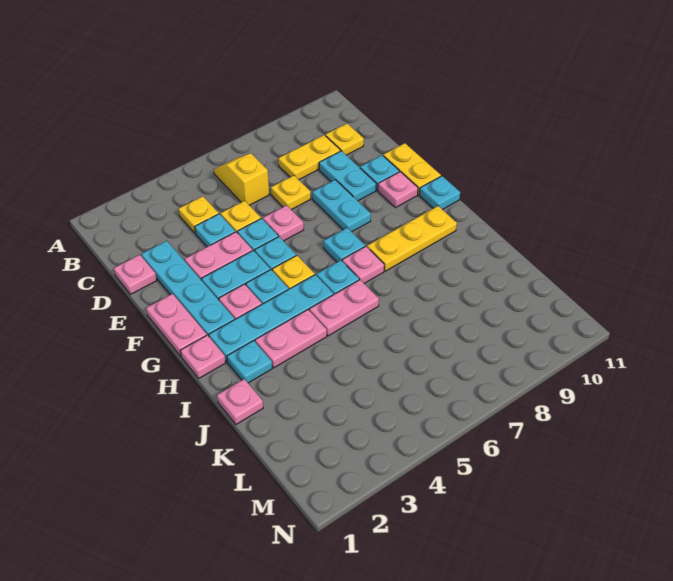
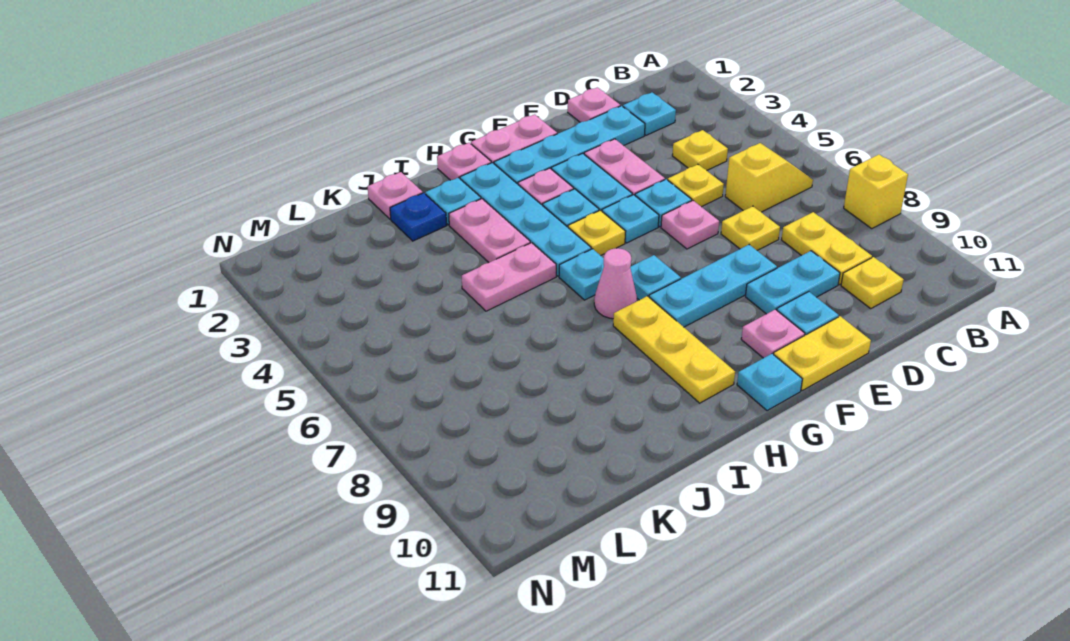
none -> yellow 1x1 brick [844,155,908,229]
cyan 1x1 plate [195,214,235,247] -> cyan 1x1 plate moved to [623,93,676,135]
cyan 1x2 plate [313,180,371,232] -> cyan 1x3 plate [649,245,777,327]
pink 1x1 plate [342,246,384,283] -> pink 1x1 cone [594,248,637,319]
pink 1x2 plate [309,280,379,336] -> pink 1x2 plate turned to [462,243,556,311]
none -> blue 1x1 plate [390,193,447,241]

